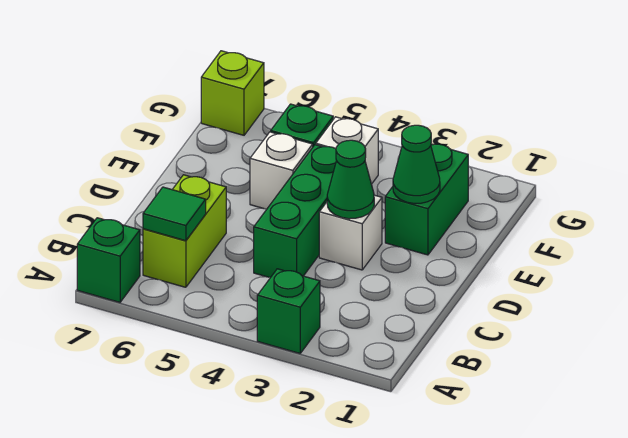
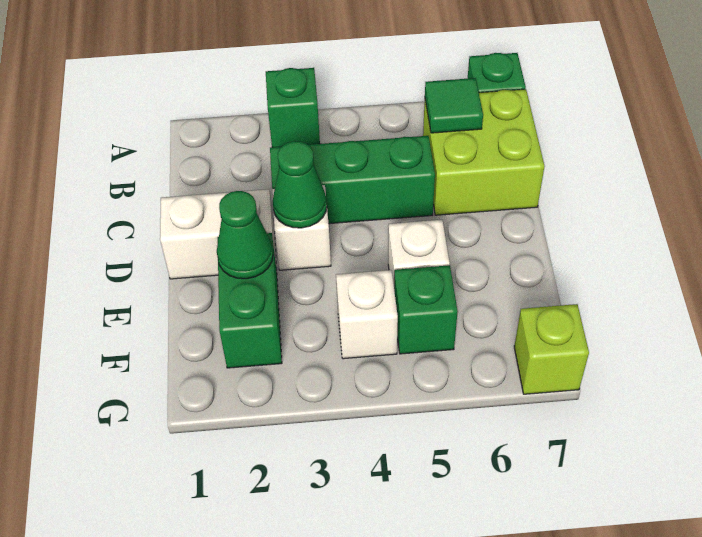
lime 1x2 brick [143,175,226,287] -> lime 2x2 brick [423,89,545,215]
green 1x3 brick [254,145,336,278] -> green 1x3 brick turned to [270,136,435,224]
none -> white 1x2 brick [160,189,277,279]

